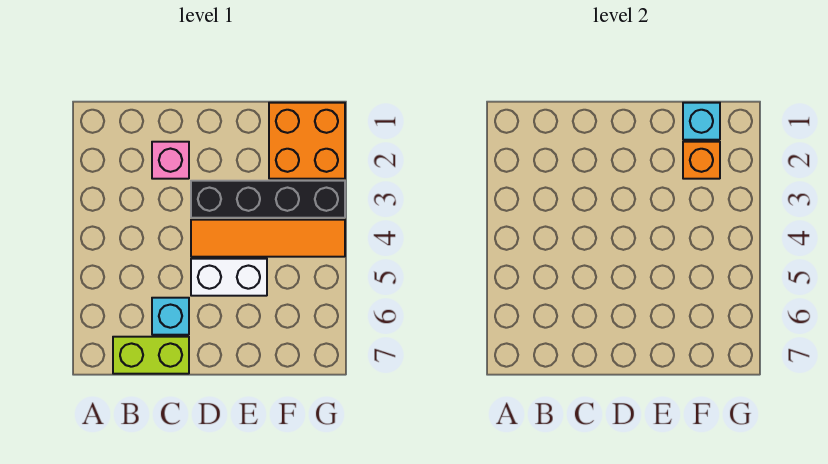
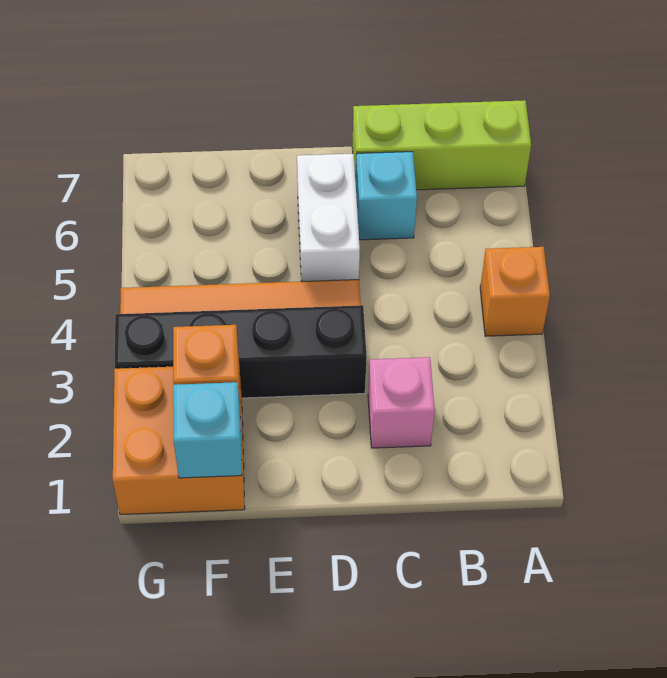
none -> orange 1x1 brick [480,247,550,336]
lime 1x2 brick [113,337,189,374] -> lime 1x3 brick [352,100,531,190]
white 1x2 brick [191,259,267,296] -> white 1x2 brick turned to [297,154,360,282]

